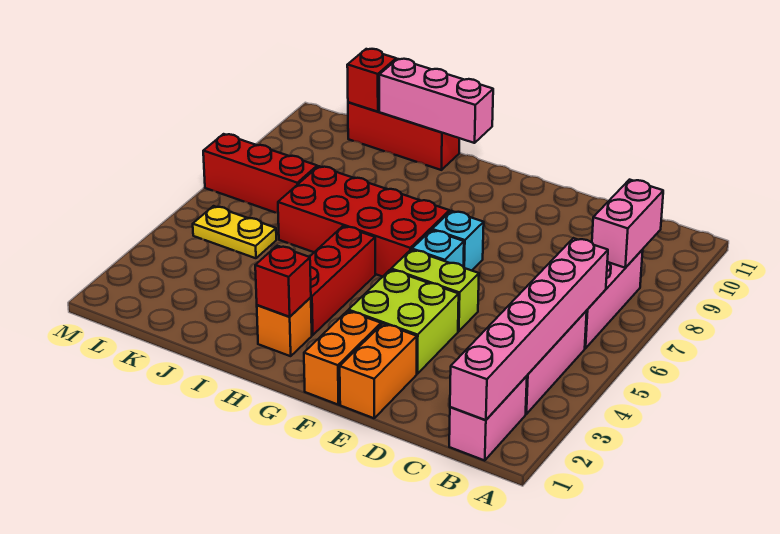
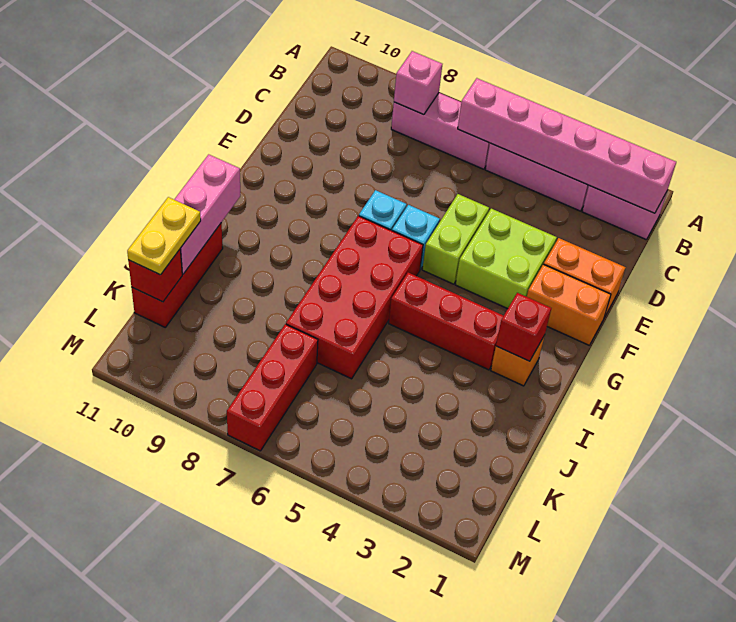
pink 1x2 brick [592,180,663,268] -> pink 1x1 brick [394,51,442,115]
yellow 1x2 plate [193,206,276,258] -> yellow 1x2 plate moved to [127,197,201,275]

